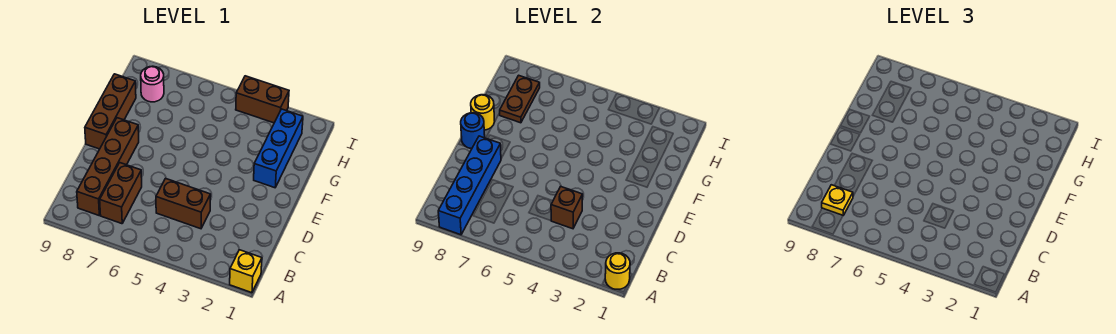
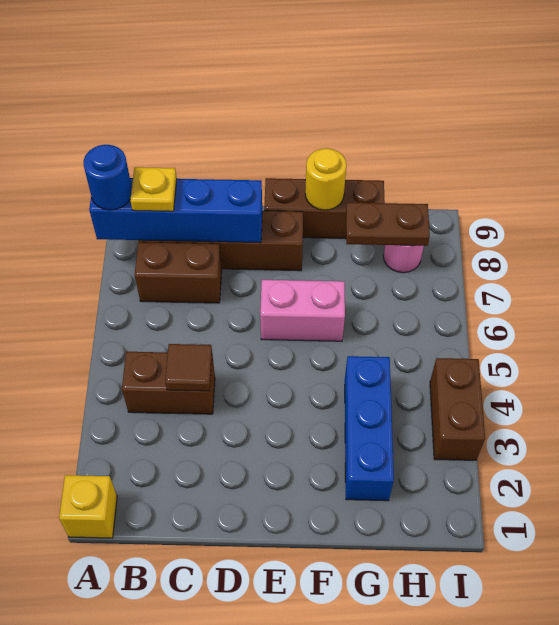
yellow 1x1 round brick [605,253,630,289] -> none
brown 1x2 brick [156,178,211,229] -> brown 1x2 brick turned to [122,352,215,414]
brown 1x1 brick [551,186,583,229] -> brown 1x1 tile [165,344,212,391]
none -> pink 1x2 brick [260,280,345,341]
blue 1x1 round brick [461,113,485,149] -> blue 1x1 round brick moved to [83,145,132,210]
blue 1x3 brick [254,109,303,188] -> blue 1x3 brick turned to [345,356,394,501]

